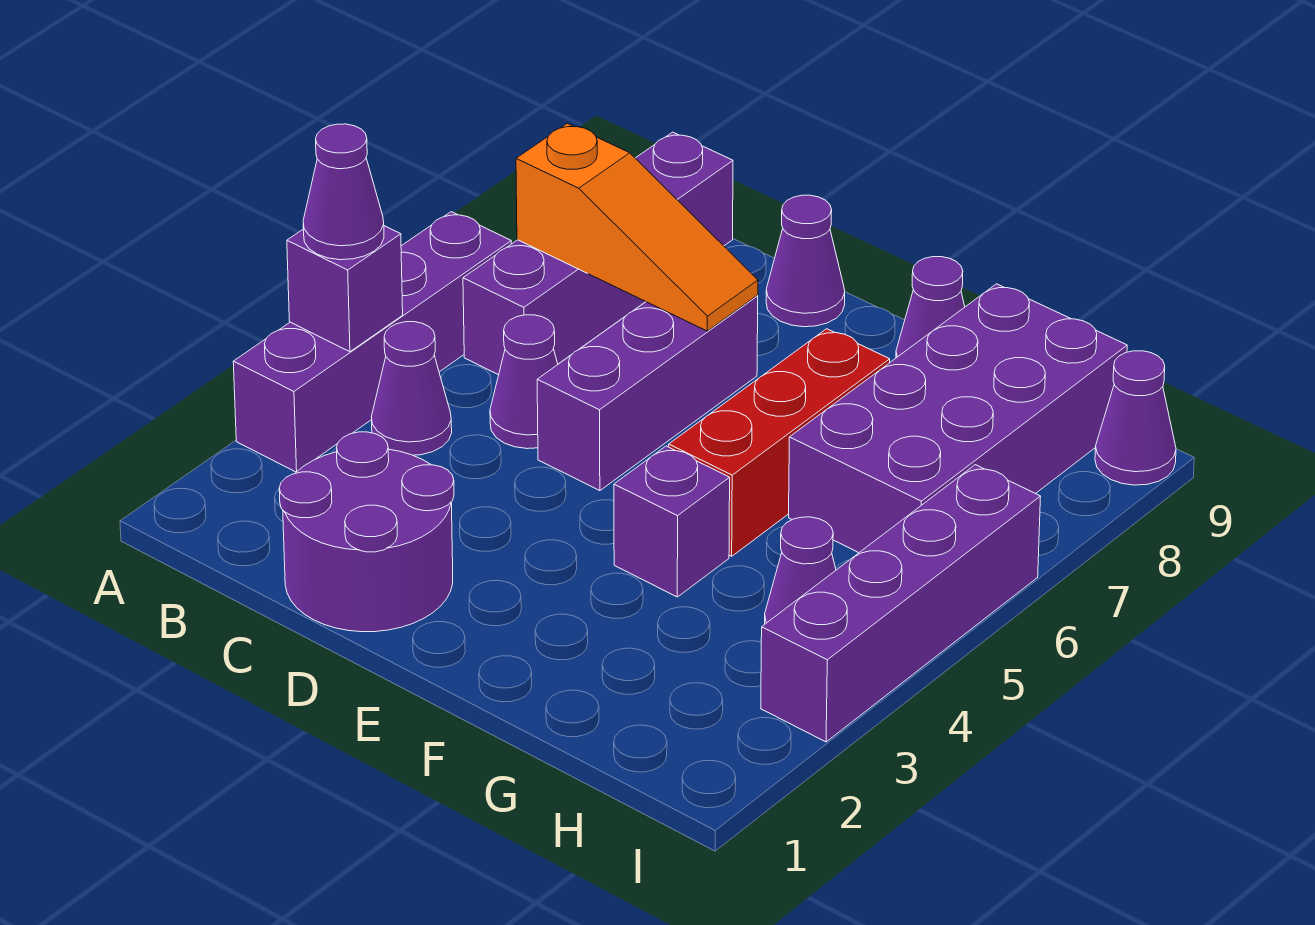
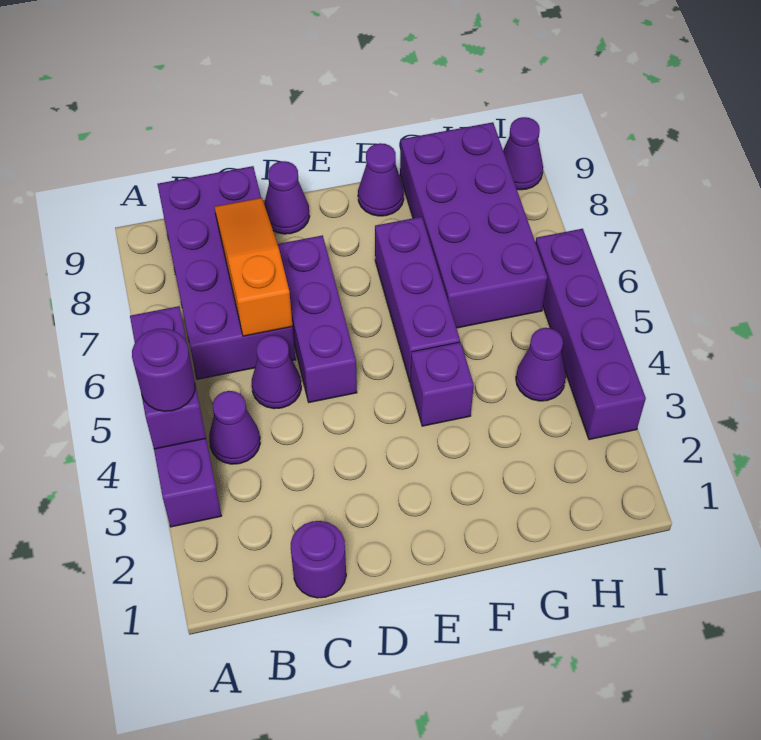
purple 1x1 cone [303,124,384,260] -> purple 1x1 round brick [132,328,195,411]
purple 1x4 brick [463,132,733,375] -> purple 2x4 brick [158,166,295,379]
orange 1x3 slope [516,123,758,331] -> orange 1x3 slope turned to [215,198,293,336]
purple 2x2 round brick [279,432,454,632] -> purple 1x1 round brick [291,521,346,598]
red 1x3 brick [669,329,890,556] -> purple 1x3 brick [375,217,460,381]

